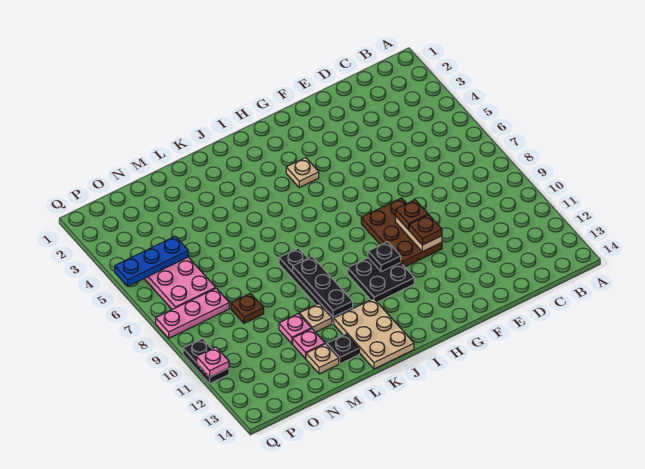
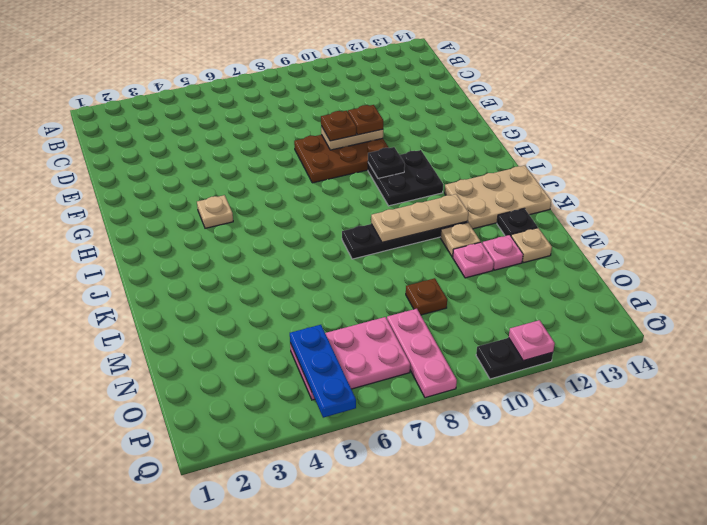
black 1x3 plate [293,257,353,317] -> tan 1x3 plate [371,194,468,242]

